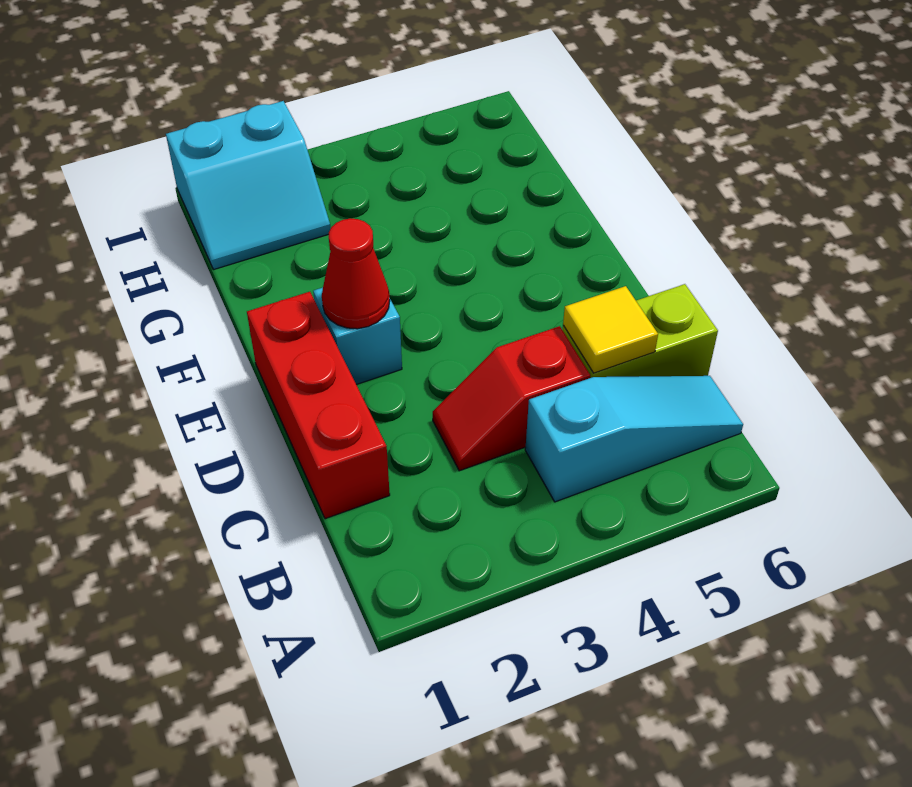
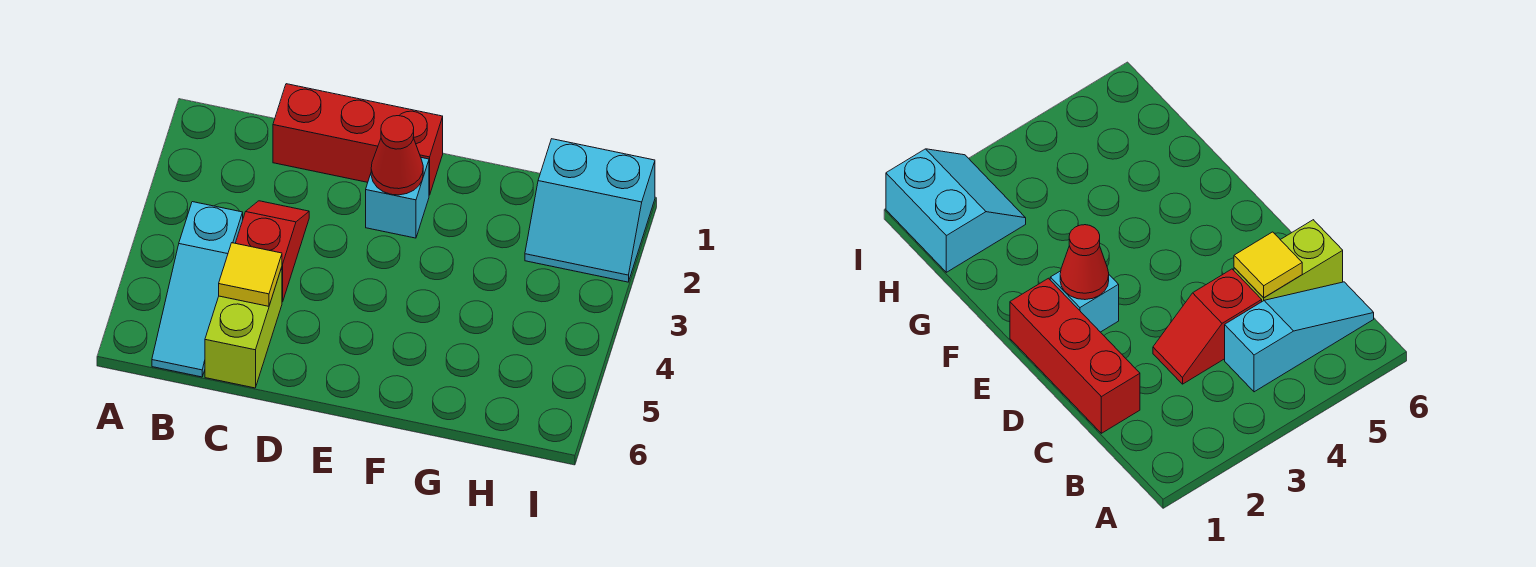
cyan 2x2 slope [166,101,331,269] -> cyan 2x2 slope turned to [525,139,655,282]

